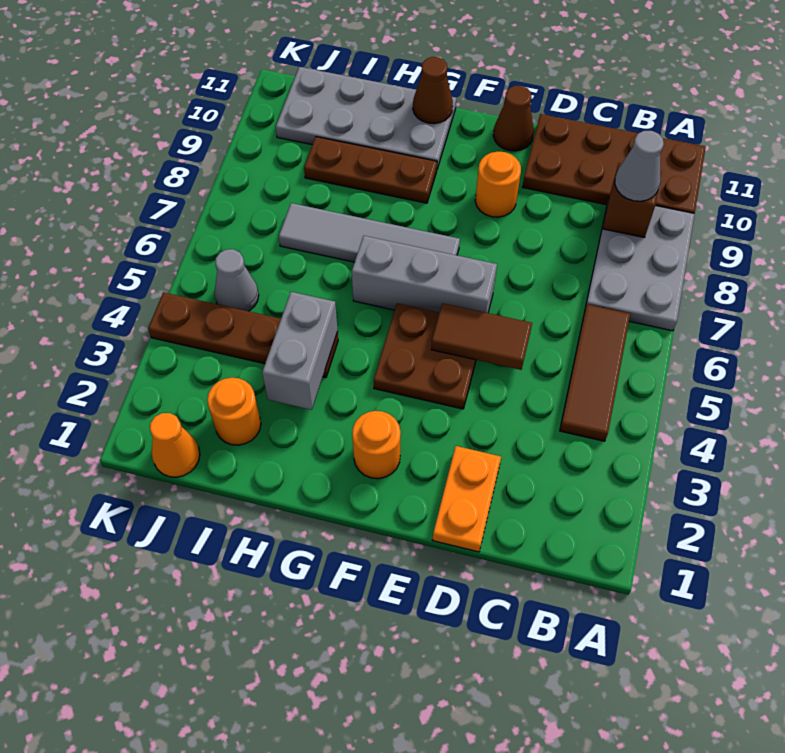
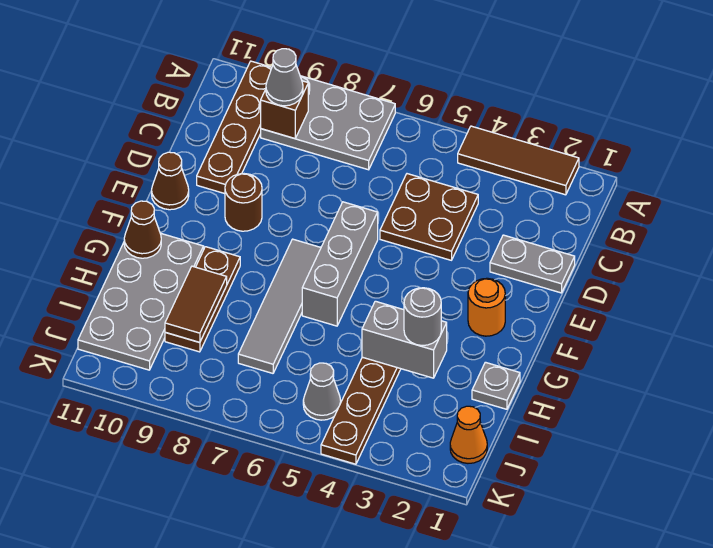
brown 2x4 plate [523,114,706,213] -> brown 1x4 plate [197,61,272,194]
brown 1x3 tile [560,304,630,441] -> brown 1x3 tile moved to [458,126,579,195]
orange 1x2 plate [433,446,501,552] -> grey 1x2 plate [490,235,575,293]
brown 1x2 tile [431,303,532,370] -> brown 1x2 tile moved to [165,266,227,342]
brown 2x2 plate [374,303,476,409] -> brown 2x2 plate moved to [380,174,478,260]
orange 1x1 round brick [475,152,521,217] -> brown 1x1 round brick [225,174,262,231]
none -> grey 1x1 plate [472,362,520,409]
none -> grey 1x1 round brick [404,288,441,345]
orange 1x1 round brick [207,378,261,445] -> none

